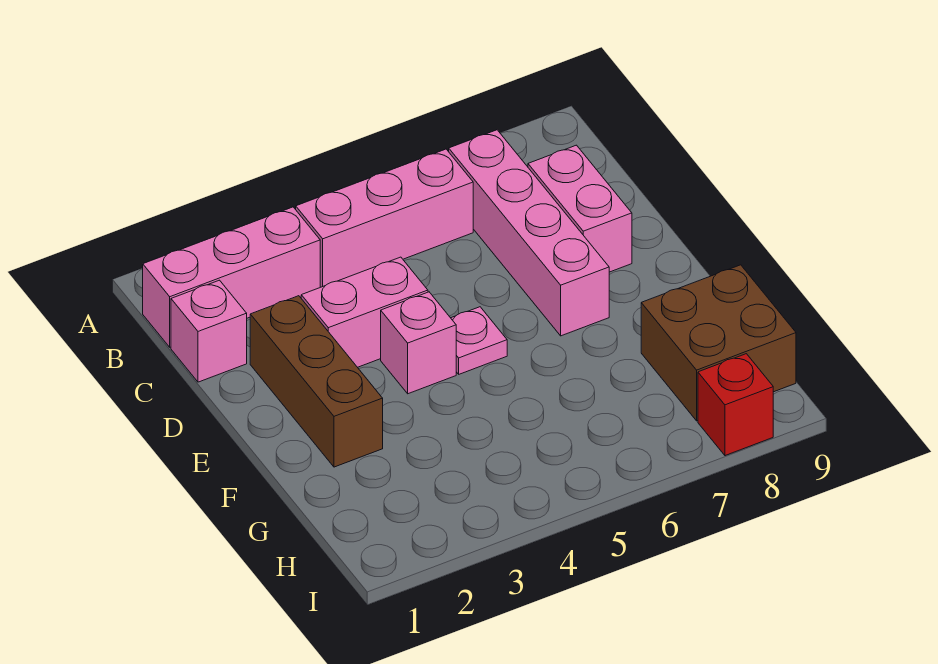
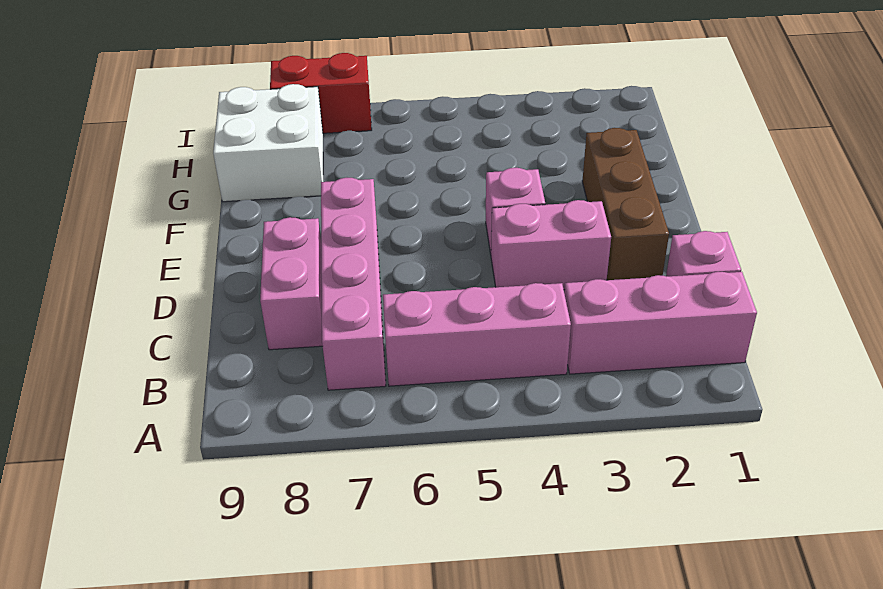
pink 1x1 plate [451,307,507,374] -> none
brown 2x2 brick [641,265,796,421] -> white 2x2 brick [213,84,323,202]
red 1x1 brick [698,354,773,456] -> red 1x2 brick [270,53,372,133]

